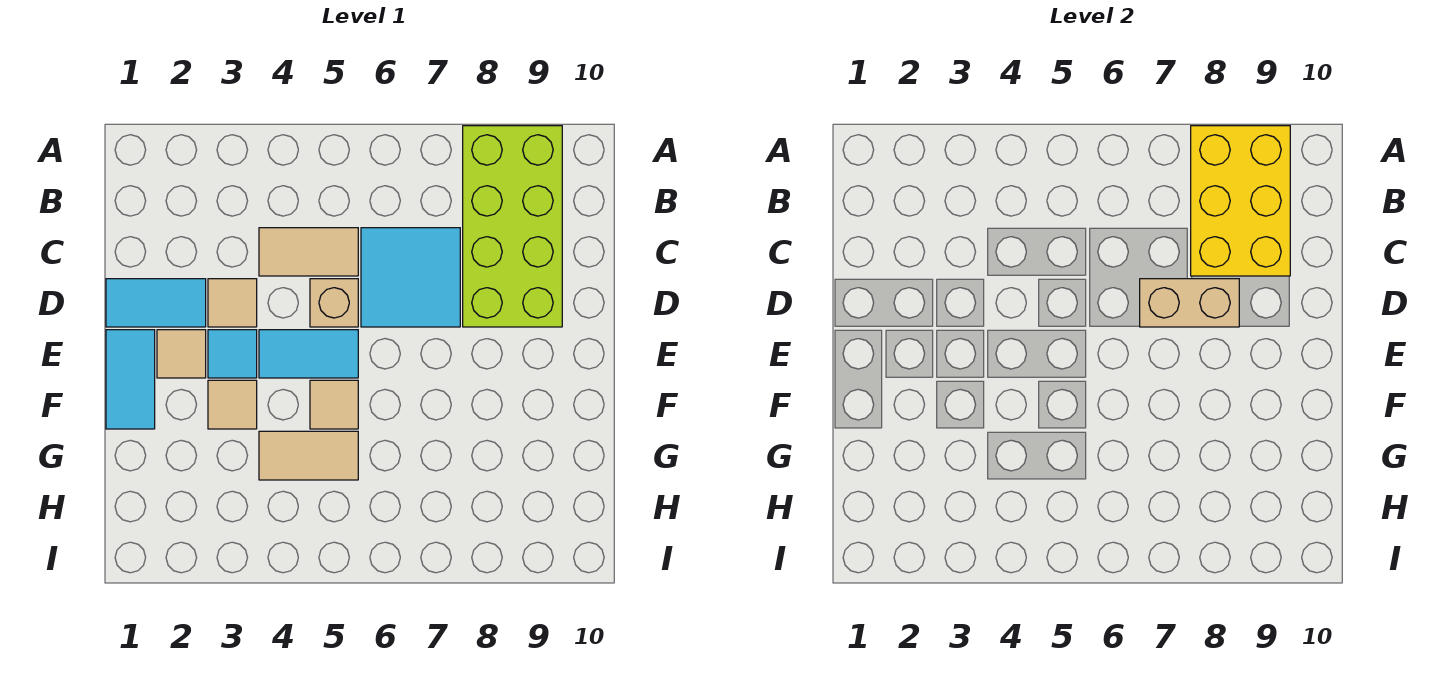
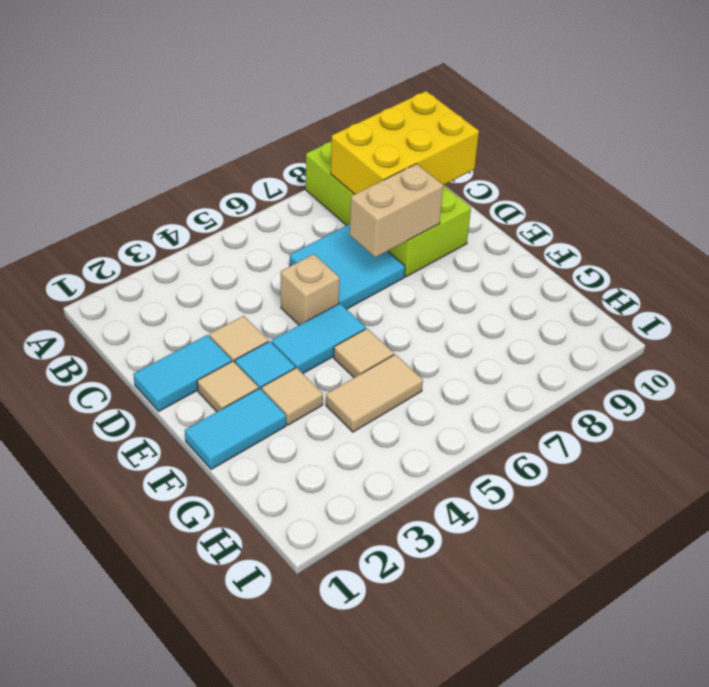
yellow 2x3 brick [1191,126,1290,276] -> yellow 2x3 brick turned to [331,91,479,194]
tan 1x2 tile [259,228,358,276] -> none
cyan 1x2 tile [106,330,155,429] -> cyan 1x2 tile turned to [185,388,286,469]

